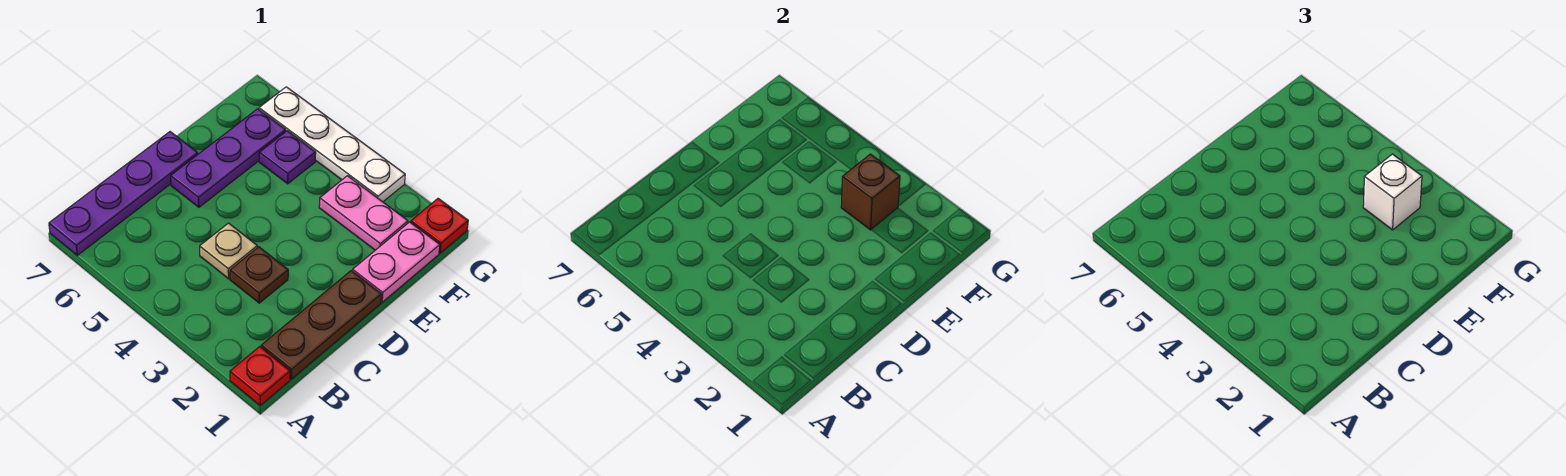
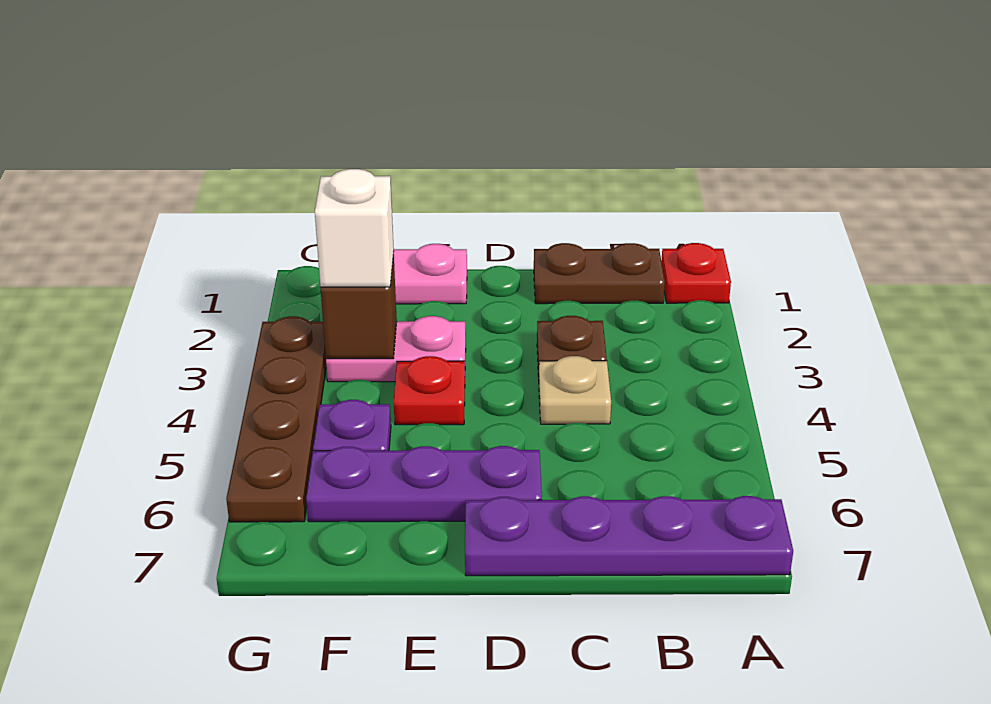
brown 1x3 plate [261,271,381,379] -> brown 1x2 plate [534,243,665,304]
pink 1x2 plate [319,176,408,250] -> pink 1x2 plate turned to [326,316,466,382]
red 1x1 plate [411,199,468,253] -> red 1x1 plate moved to [394,356,465,425]
white 1x4 plate [259,87,405,202] -> brown 1x4 plate [226,316,326,522]

